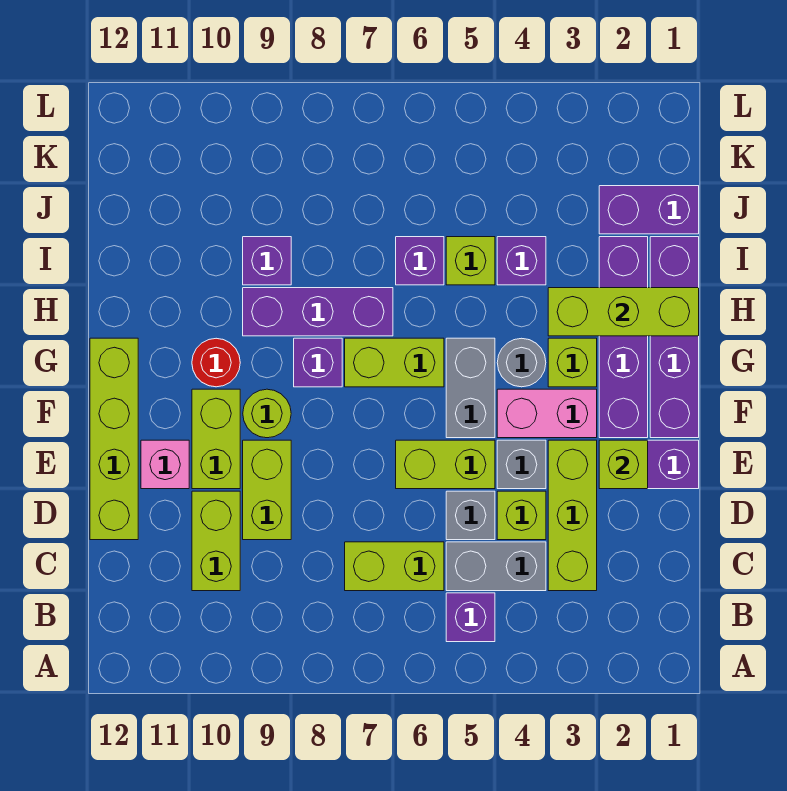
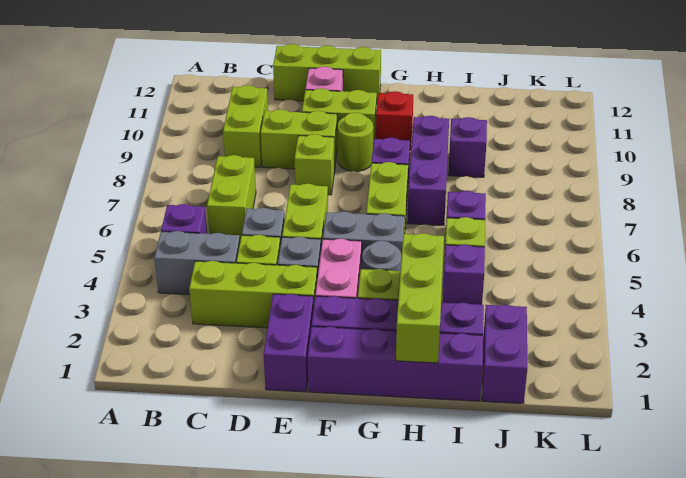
grey 1x2 brick [446,542,546,591] -> grey 1x2 brick turned to [154,231,240,295]
lime 1x2 brick [192,491,240,591] -> lime 1x2 brick turned to [223,85,268,167]
lime 1x4 brick [90,338,138,540] -> lime 1x3 brick [273,44,381,103]
lime 1x1 brick [599,440,648,489] -> lime 1x1 brick moved to [294,134,335,195]
red 1x1 round brick [192,338,240,387] -> red 1x1 brick [376,91,413,150]

